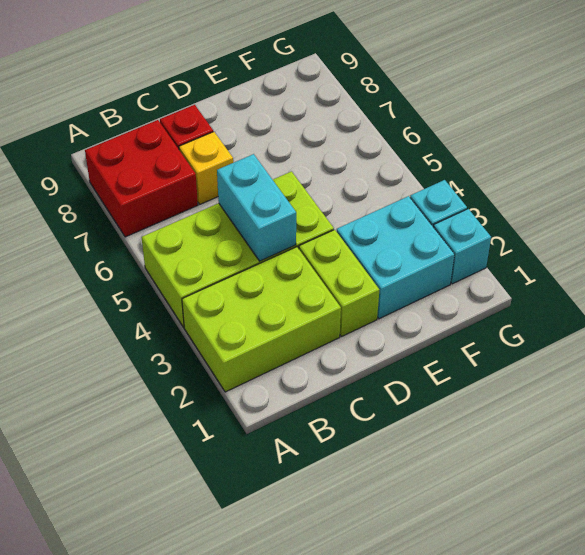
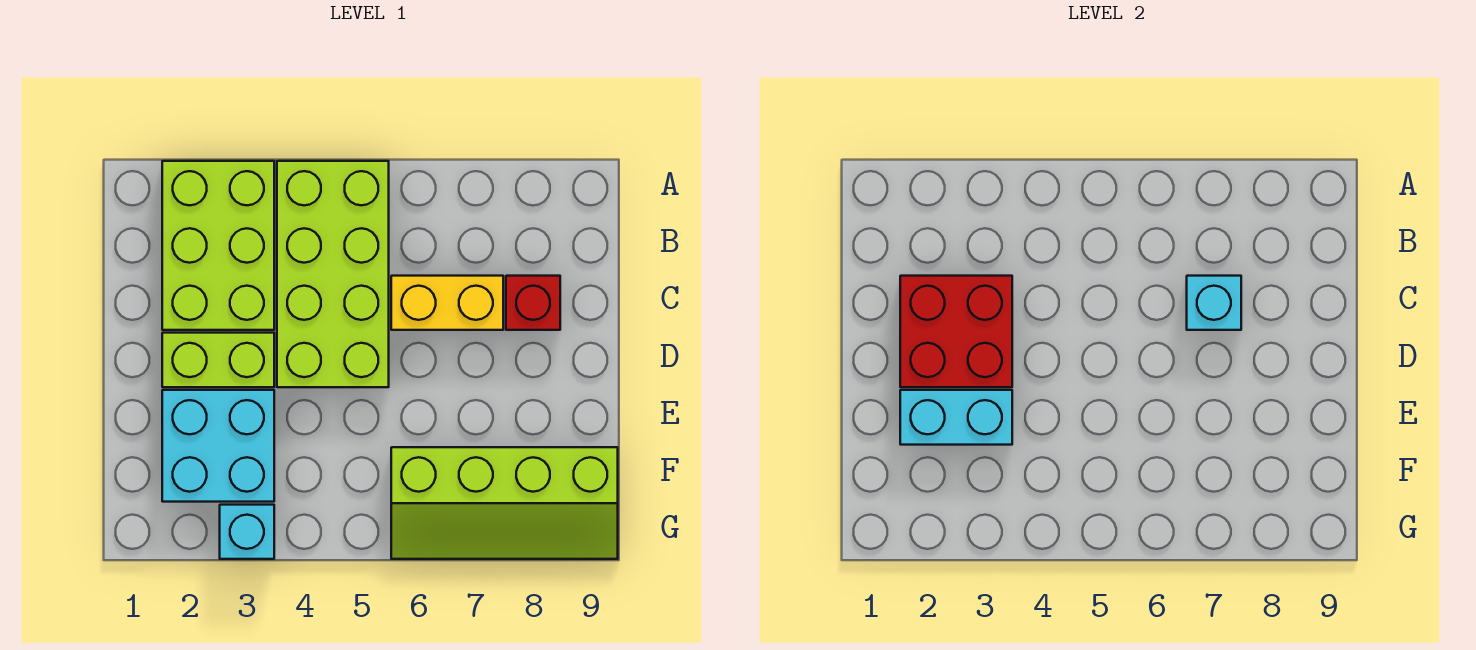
red 2x2 brick [85,120,198,237] -> red 2x2 brick moved to [900,276,1012,387]
cyan 1x2 brick [217,154,296,261] -> cyan 1x2 brick moved to [900,390,1012,445]
yellow 1x1 brick [179,132,233,204] -> yellow 1x2 brick [391,276,503,330]
none -> lime 2x4 slope [391,447,618,559]
cyan 1x1 brick [433,209,491,284] -> cyan 1x1 brick moved to [1187,276,1241,330]

